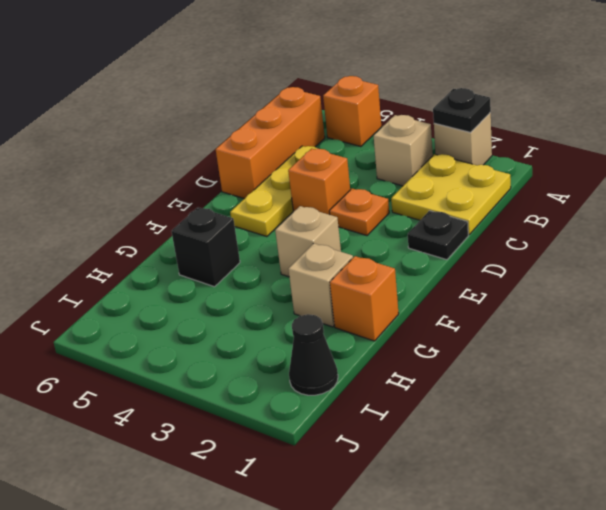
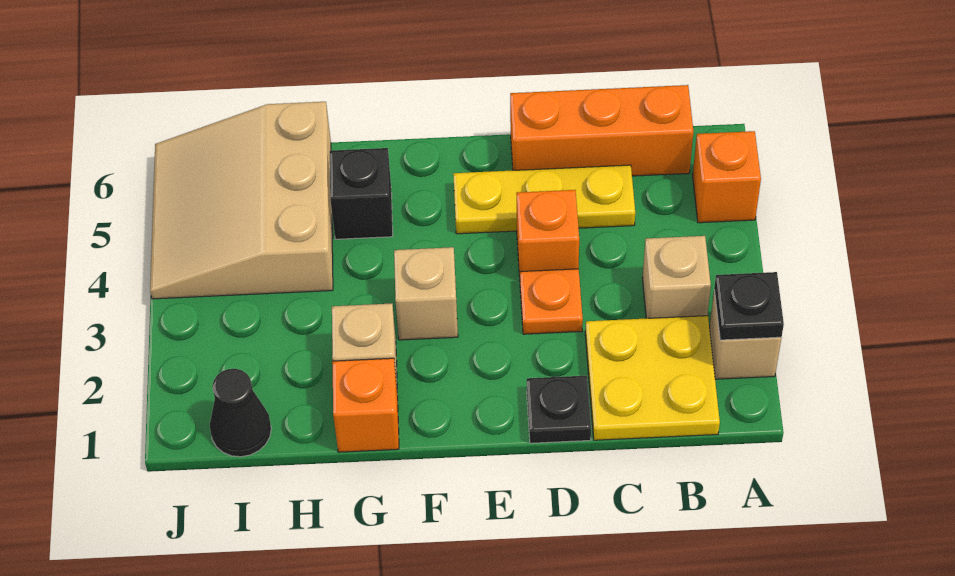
none -> tan 3x3 slope [150,102,333,299]

